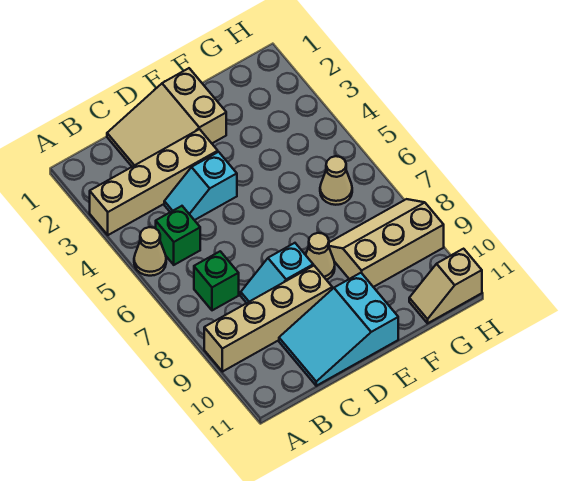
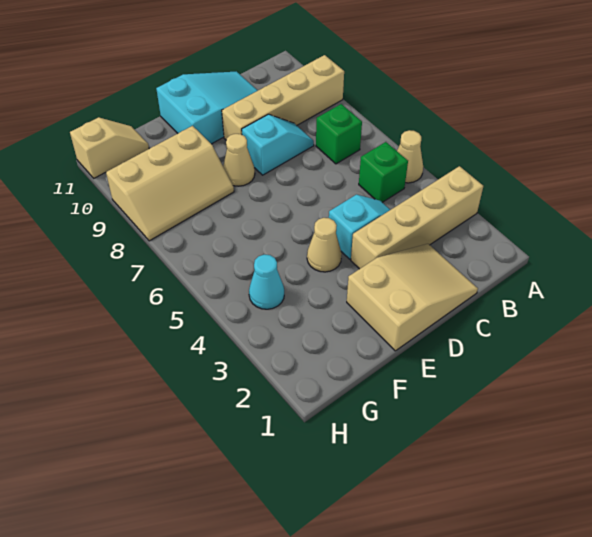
none -> cyan 1x1 cone [249,254,284,309]
tan 1x1 cone [320,156,352,205] -> tan 1x1 cone moved to [307,218,342,272]

